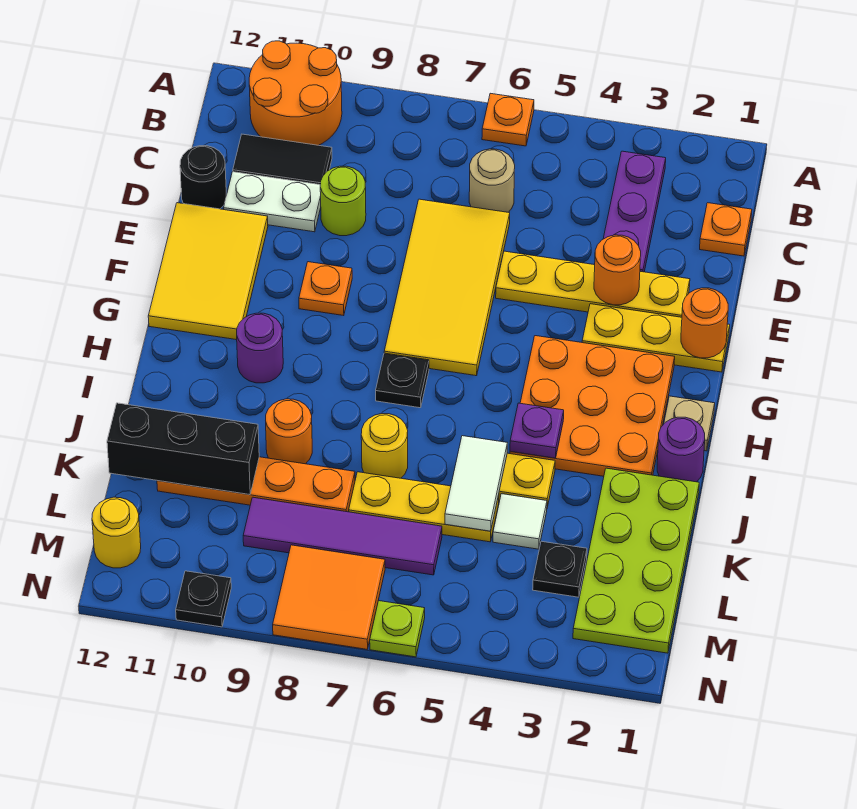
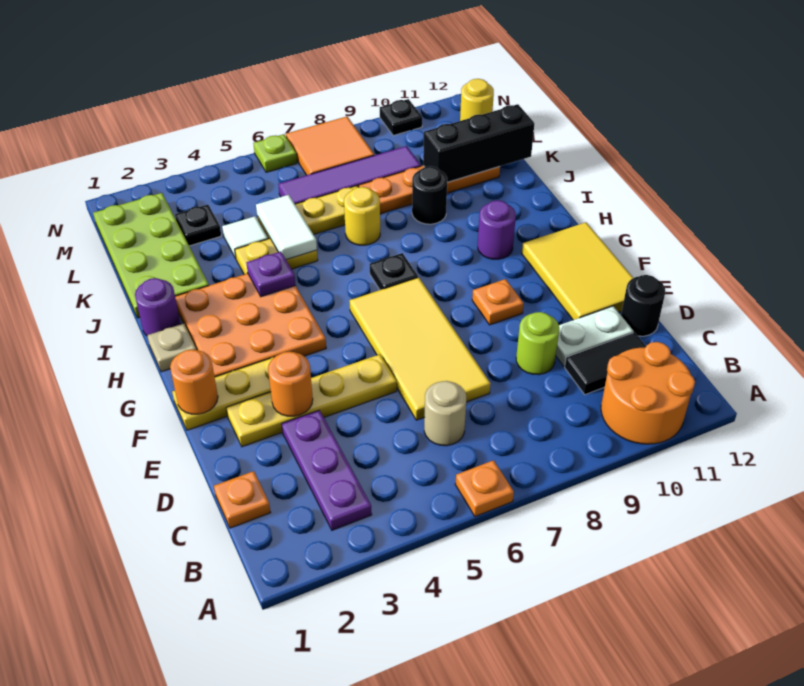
orange 1x1 round brick [266,399,312,464] -> black 1x1 round brick [412,166,448,224]

